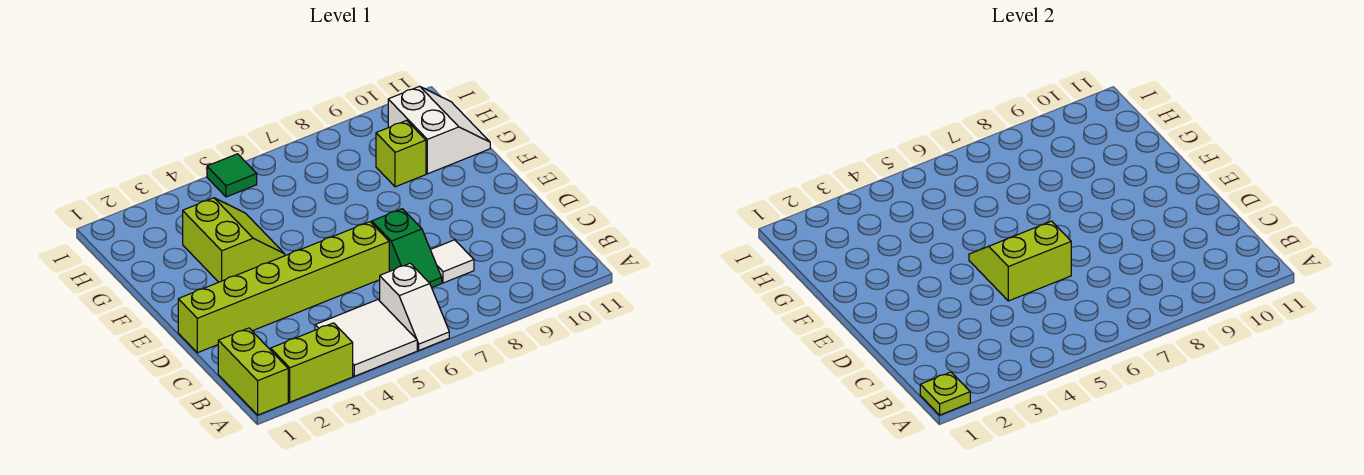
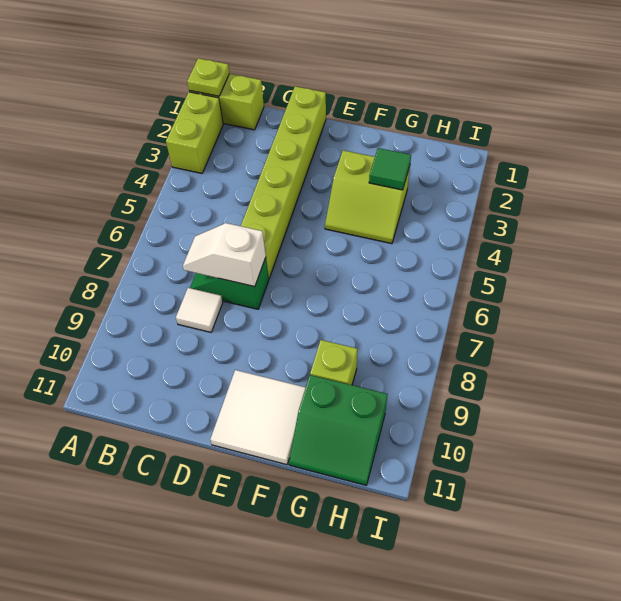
white 2x2 tile [315,300,417,376] -> white 2x2 tile moved to [210,370,306,465]
white 1x2 slope [380,263,449,350] -> white 1x2 slope moved to [183,223,266,287]
lime 2x2 slope [969,221,1071,301] -> none
white 2x2 slope [388,86,490,174] -> green 2x2 slope [289,375,388,485]
green 1x1 tile [207,154,257,197] -> green 1x1 tile moved to [369,148,411,190]

